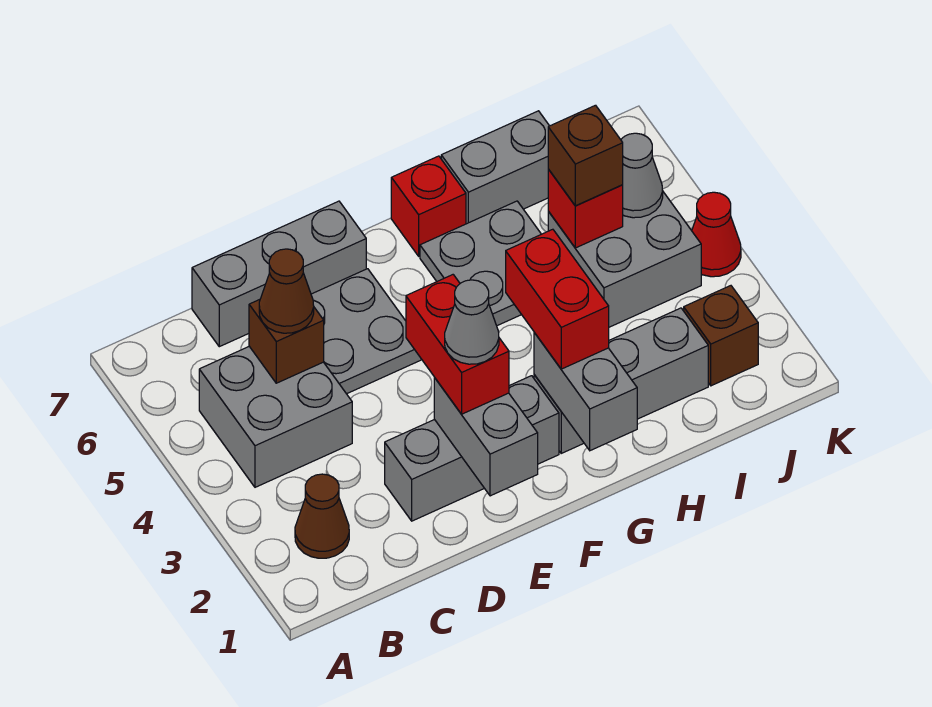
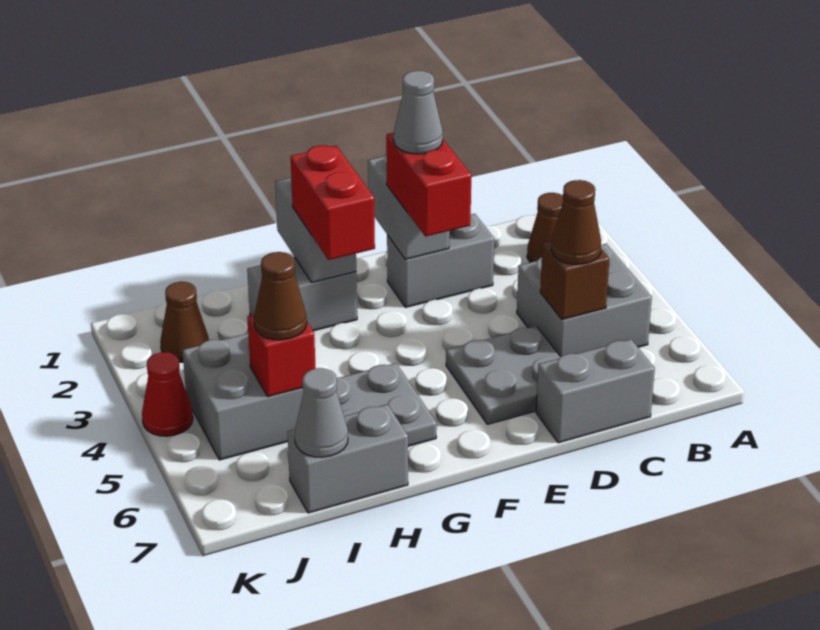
grey 1x3 brick [192,201,366,347] -> grey 1x2 brick [536,339,655,443]
grey 1x3 brick [385,376,559,521] -> grey 1x2 brick [387,214,494,307]
grey 1x3 brick [534,308,708,453] -> grey 1x2 brick [247,257,357,331]
red 1x1 brick [391,156,466,256] -> none
brown 1x1 brick [548,105,623,206] -> brown 1x1 cone [254,252,307,340]
brown 1x1 brick [684,286,758,386] -> brown 1x1 cone [160,282,209,362]
grey 1x1 cone [621,133,663,218] -> grey 1x1 cone moved to [295,368,348,457]

